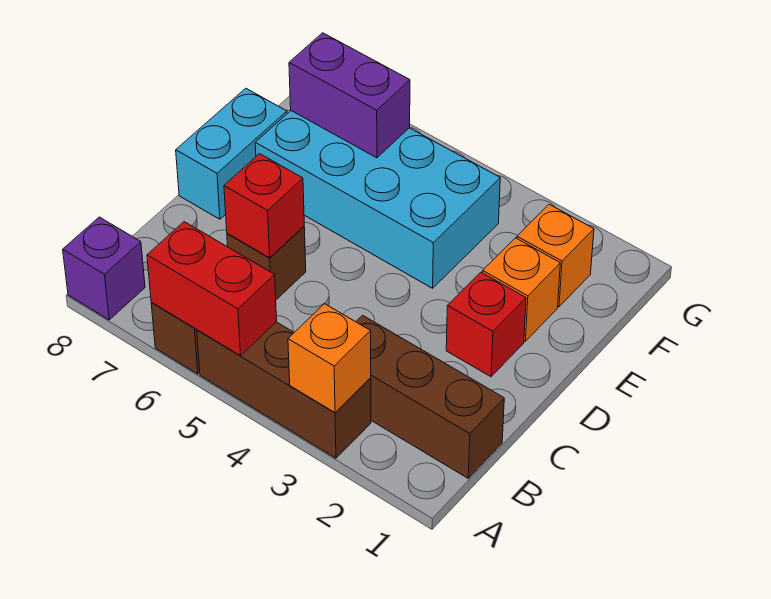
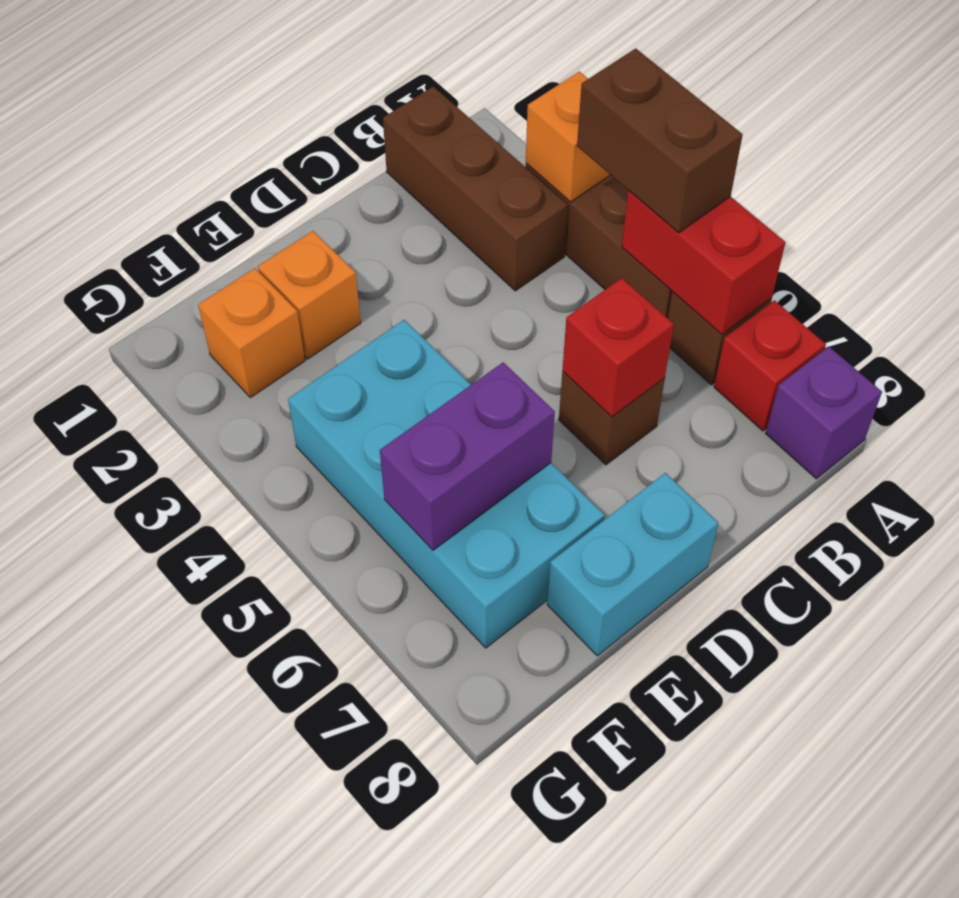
none -> brown 1x2 brick [577,48,743,233]
red 1x1 brick [446,272,526,377] -> red 1x1 brick moved to [714,300,826,431]
purple 1x2 brick [289,33,410,158] -> purple 1x2 brick turned to [380,362,555,550]

